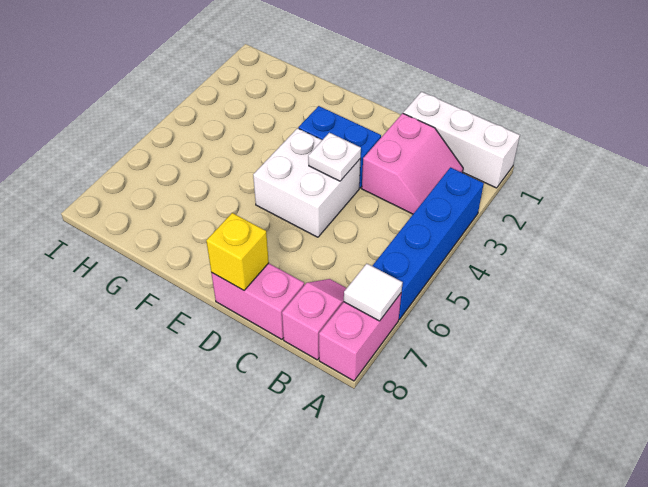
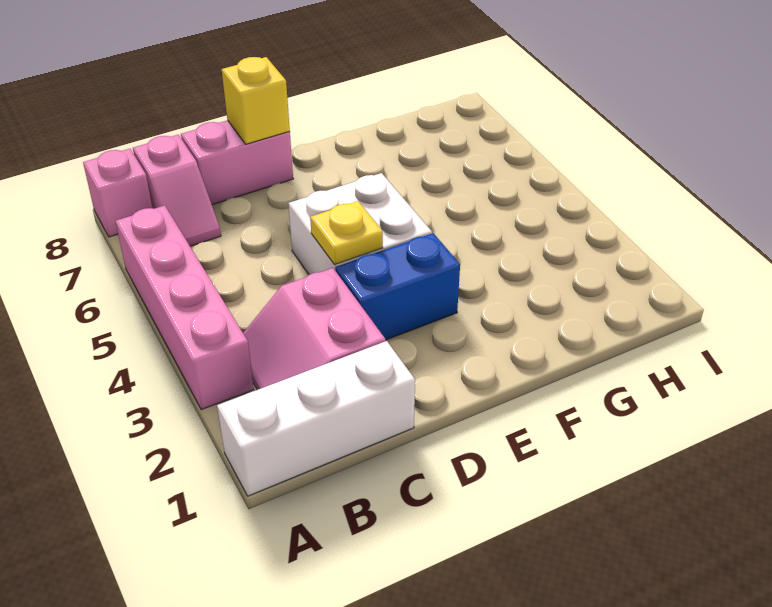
blue 1x4 brick [373,167,484,319] -> pink 1x4 brick [116,205,254,410]
pink 1x2 brick [319,294,401,381] -> pink 1x1 brick [83,149,152,237]
white 1x1 tile [344,264,403,321] -> none
white 1x1 plate [308,133,361,181] -> yellow 1x1 plate [310,201,383,265]

